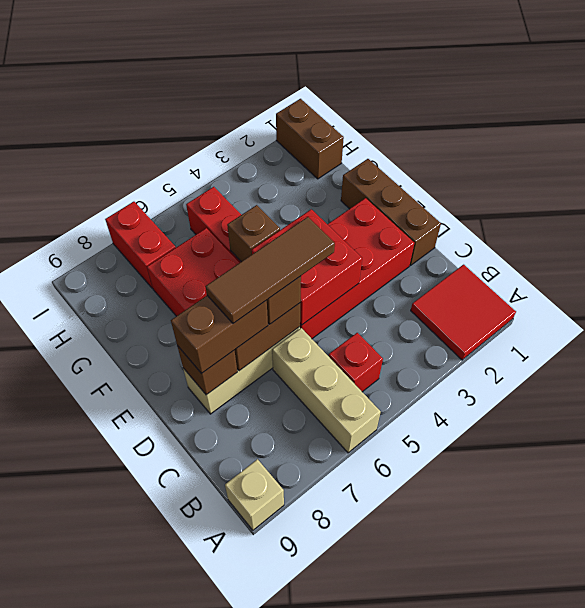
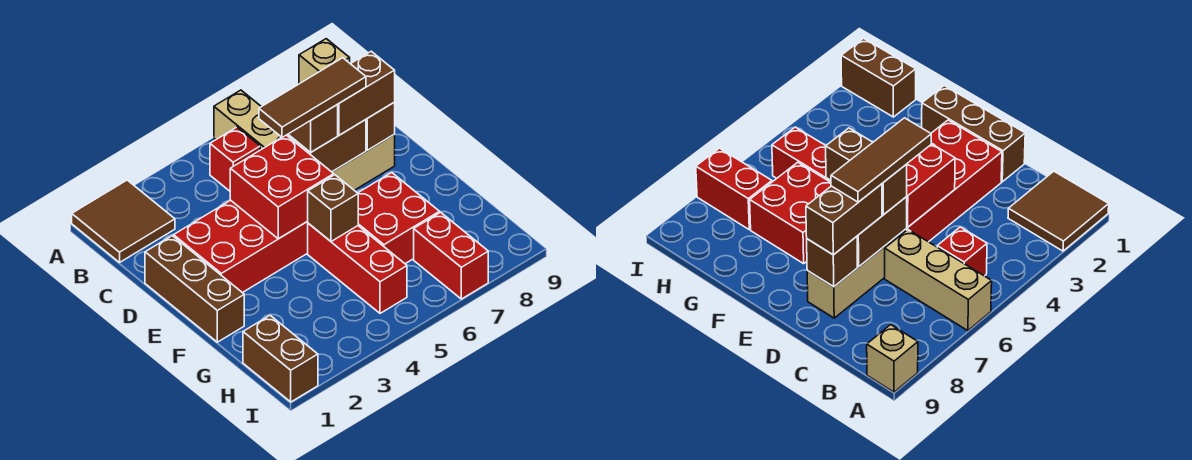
red 2x2 tile [411,265,516,360] -> brown 2x2 tile [72,180,175,262]

